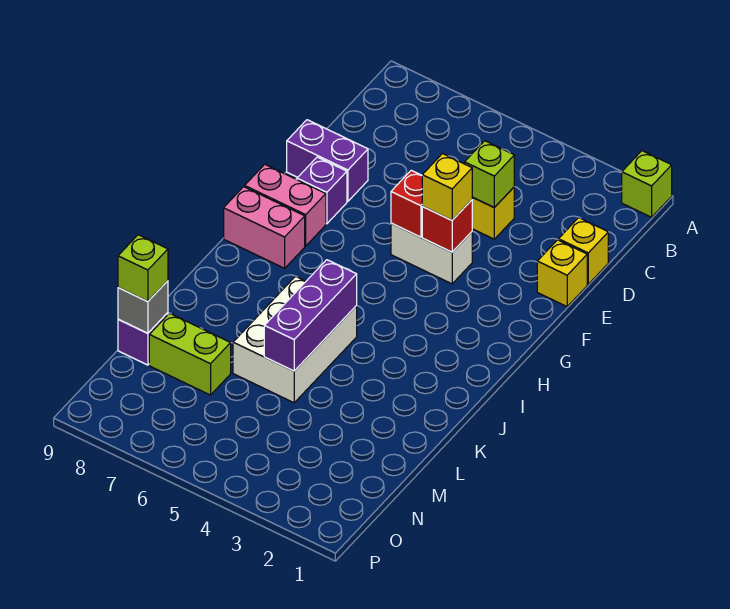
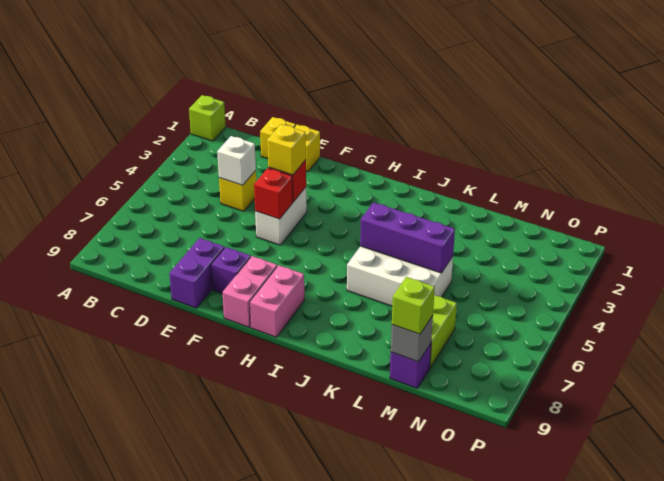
lime 1x1 brick [465,141,514,207] -> white 1x1 brick [217,136,256,185]

